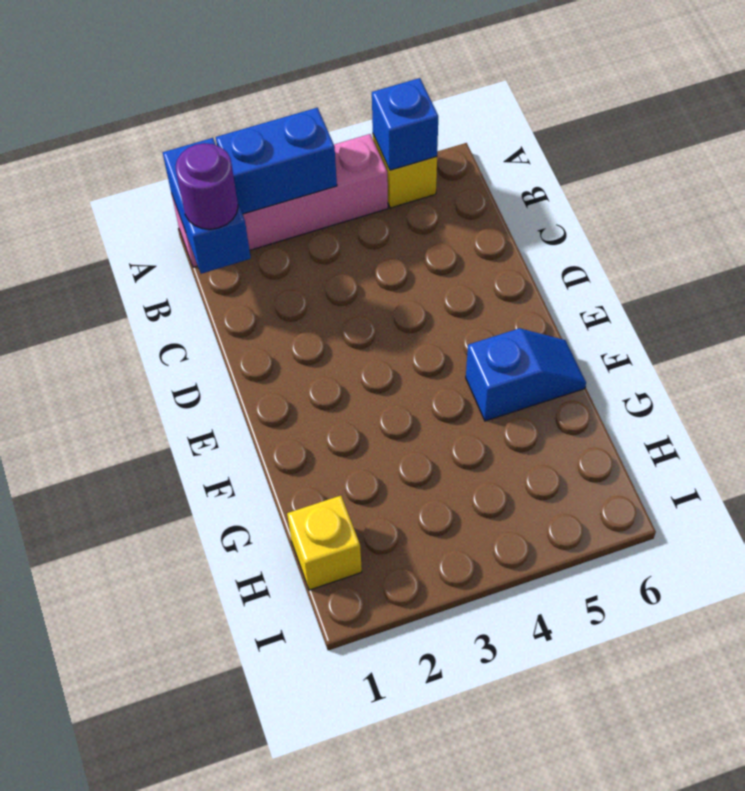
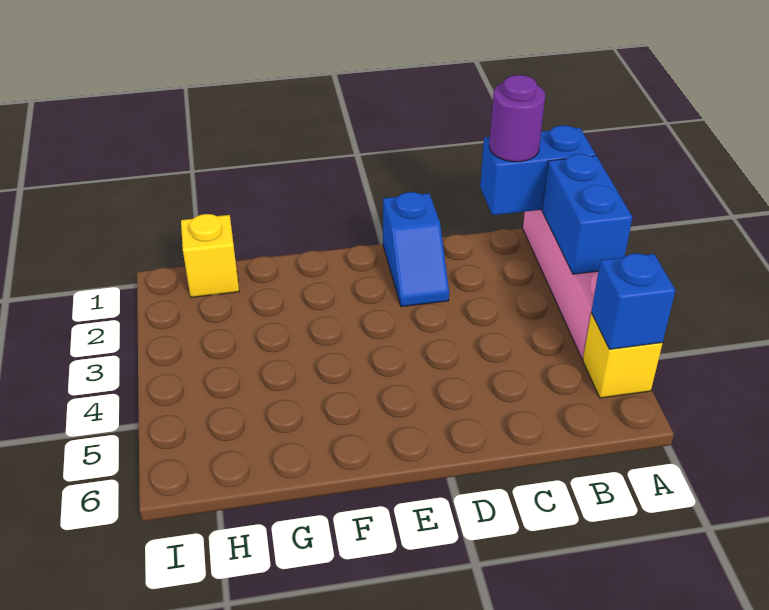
blue 1x2 slope [466,328,586,421] -> blue 1x2 slope moved to [383,192,449,307]

